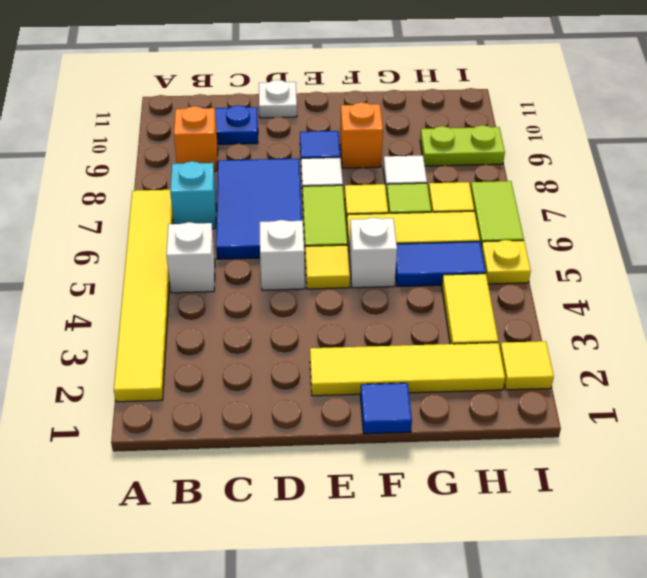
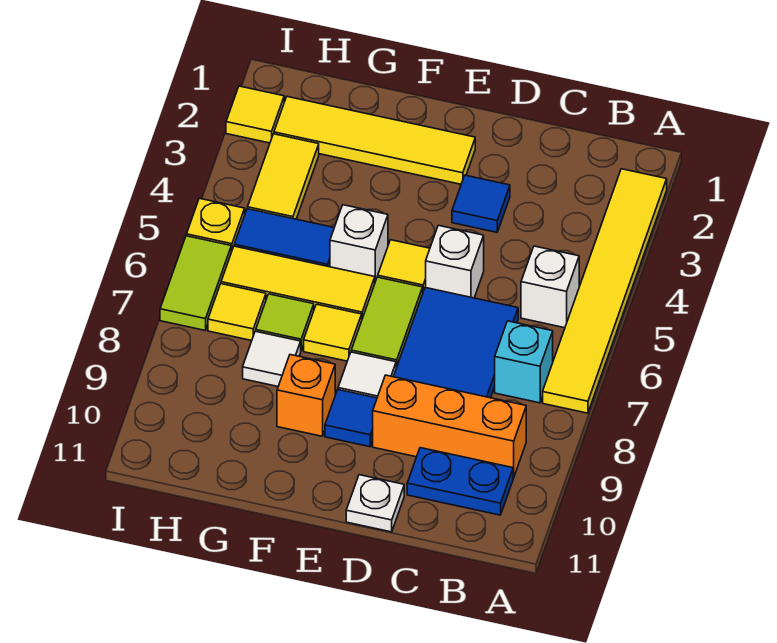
orange 1x1 brick [174,106,218,171] -> orange 1x3 brick [373,375,526,478]
blue 1x1 tile [360,383,412,434] -> blue 1x1 tile moved to [452,175,510,232]
lime 1x2 plate [420,125,505,166] -> none

